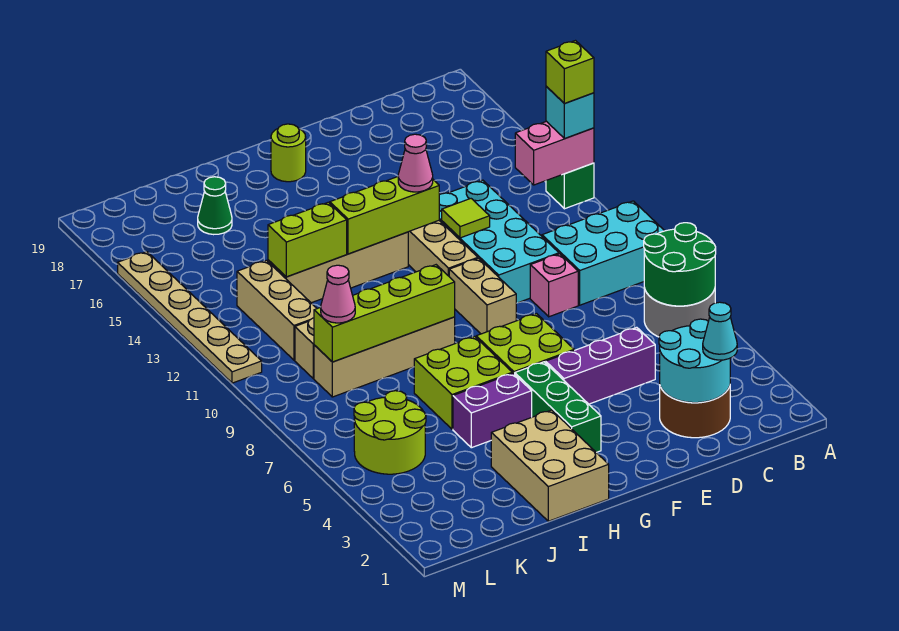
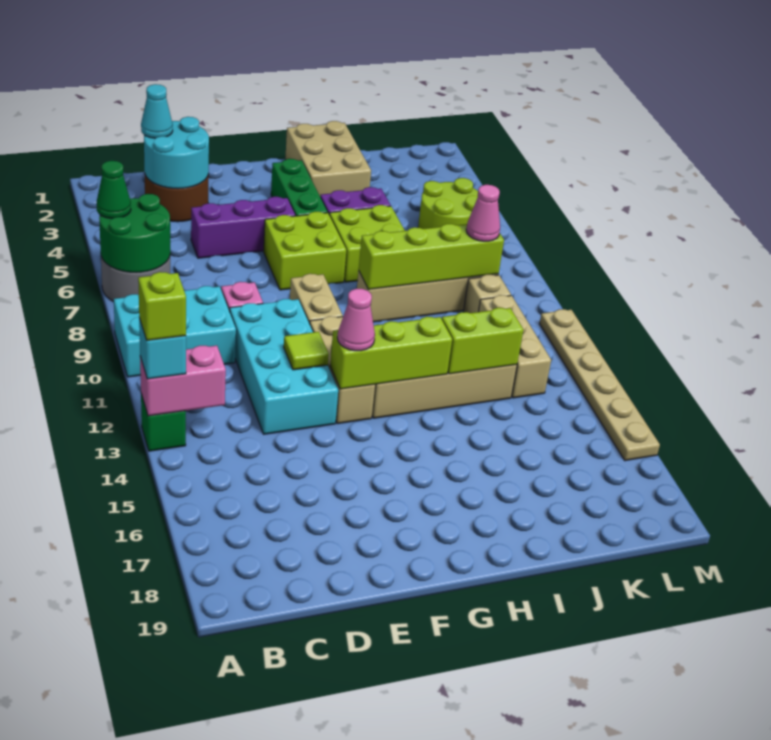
lime 1x1 round brick [271,124,306,182] -> none
green 1x1 cone [198,177,232,235] -> green 1x1 cone moved to [97,161,131,218]

